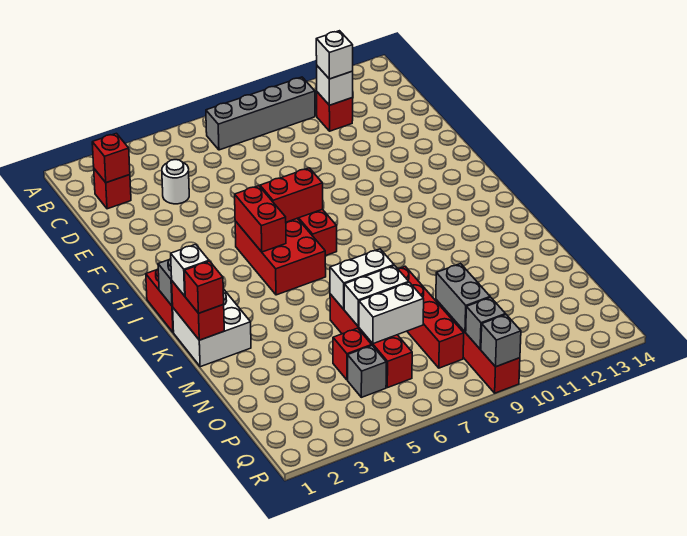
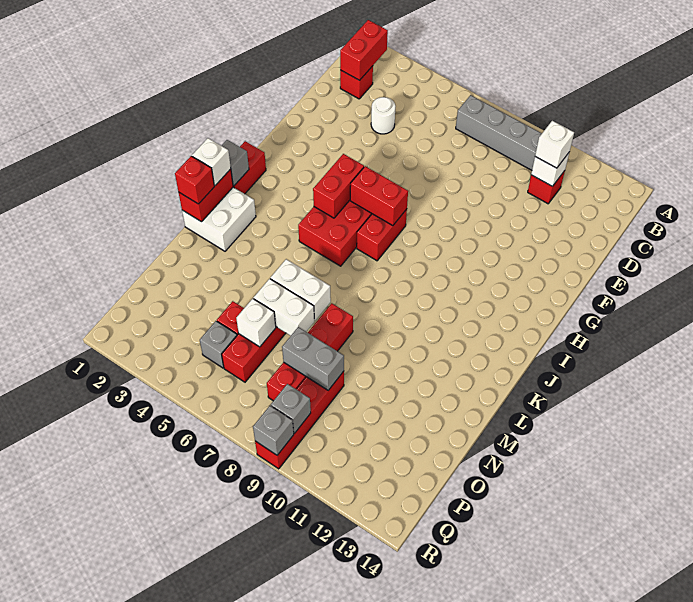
red 1x1 brick [92,133,130,183] -> red 1x2 brick [340,20,388,80]
white 1x2 brick [359,282,424,344] -> white 1x1 brick [236,299,276,347]
grey 1x2 brick [436,264,490,332] -> grey 1x2 brick turned to [282,327,344,390]

